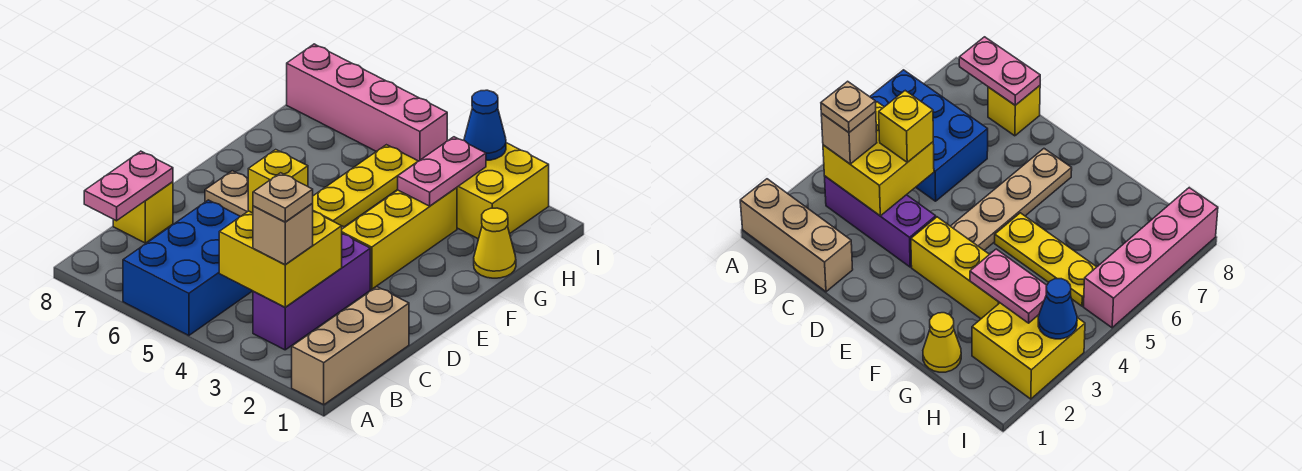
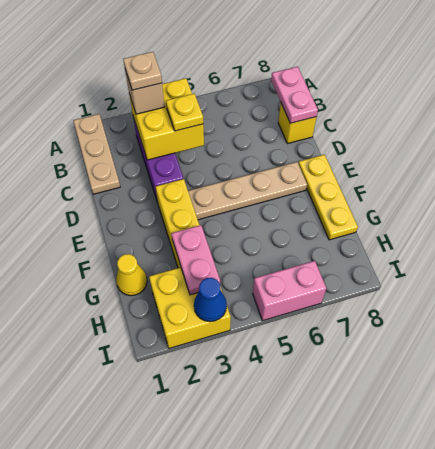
tan 1x3 brick [292,287,409,405] -> tan 1x3 plate [73,114,120,194]
blue 2x3 brick [123,200,252,336] -> none
yellow 1x1 brick [248,150,308,213] -> yellow 1x1 plate [166,94,203,131]
yellow 1x3 plate [312,145,418,227] -> yellow 1x3 plate moved to [298,155,358,240]
pink 1x4 brick [287,44,447,161] -> pink 1x2 brick [253,261,326,321]

